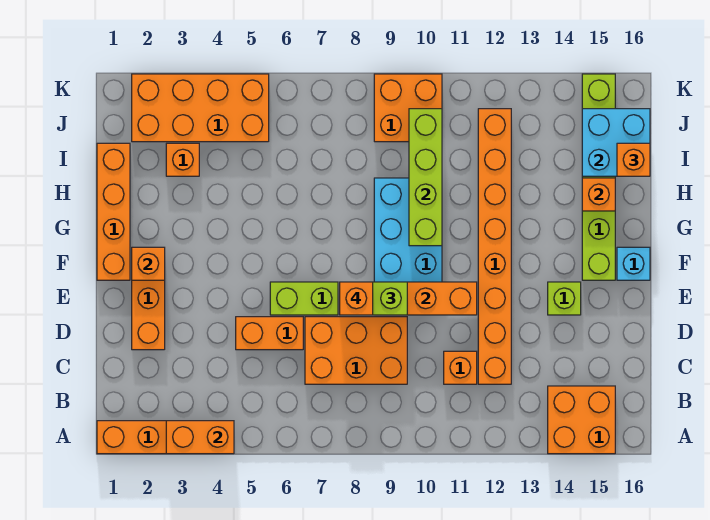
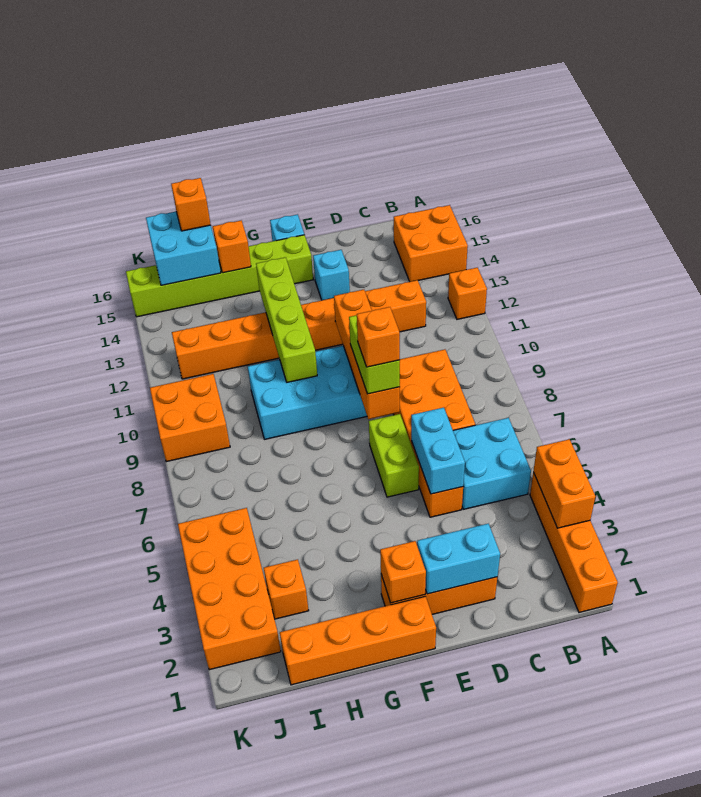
none -> cyan 2x2 brick [453,418,531,509]
orange 1x1 brick [444,351,477,384] -> orange 1x1 brick moved to [448,268,487,319]
none -> cyan 1x2 brick [417,524,500,594]
none -> cyan 1x2 brick [411,408,465,494]
lime 1x1 brick [548,282,581,315] -> cyan 1x1 brick [313,250,350,300]
lime 1x4 brick [409,109,442,246] -> lime 1x4 brick turned to [256,257,317,382]

